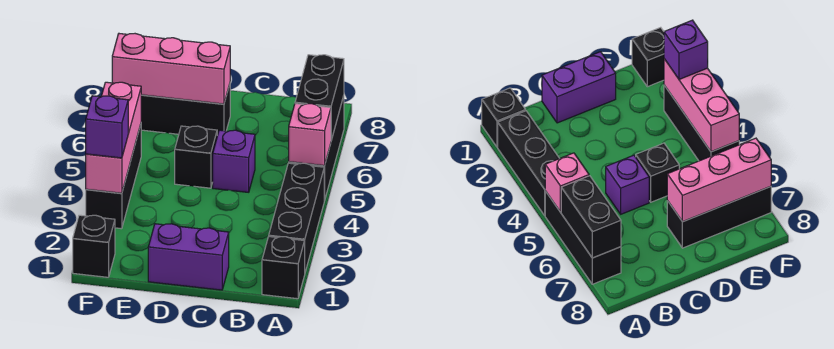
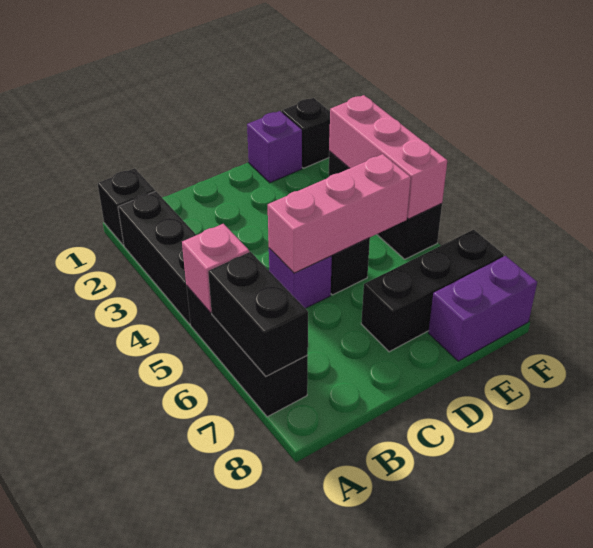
purple 1x2 brick [148,224,229,290] -> purple 1x2 brick moved to [428,256,537,361]
pink 1x3 brick [112,34,230,104] -> pink 1x3 brick moved to [268,154,411,273]
purple 1x1 brick [86,96,128,158] -> purple 1x1 brick moved to [247,111,302,183]

